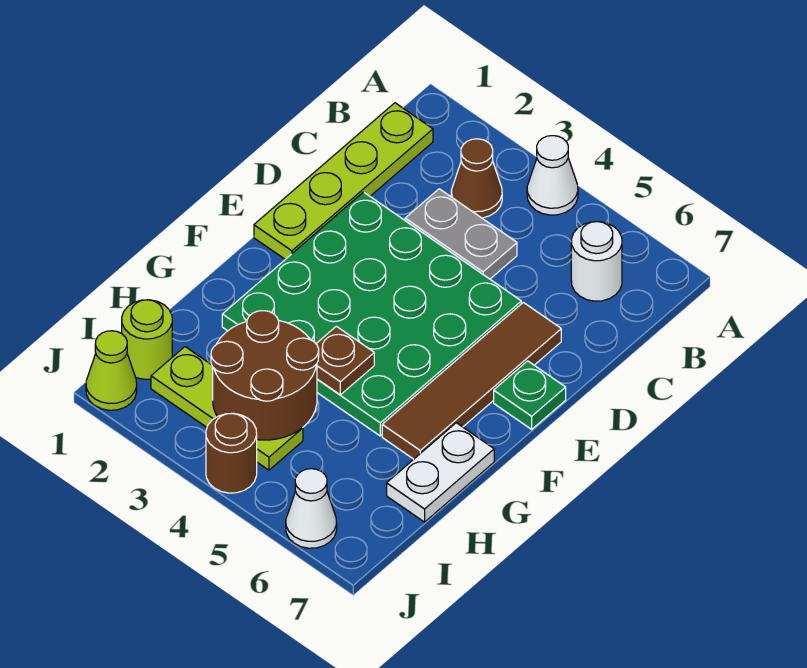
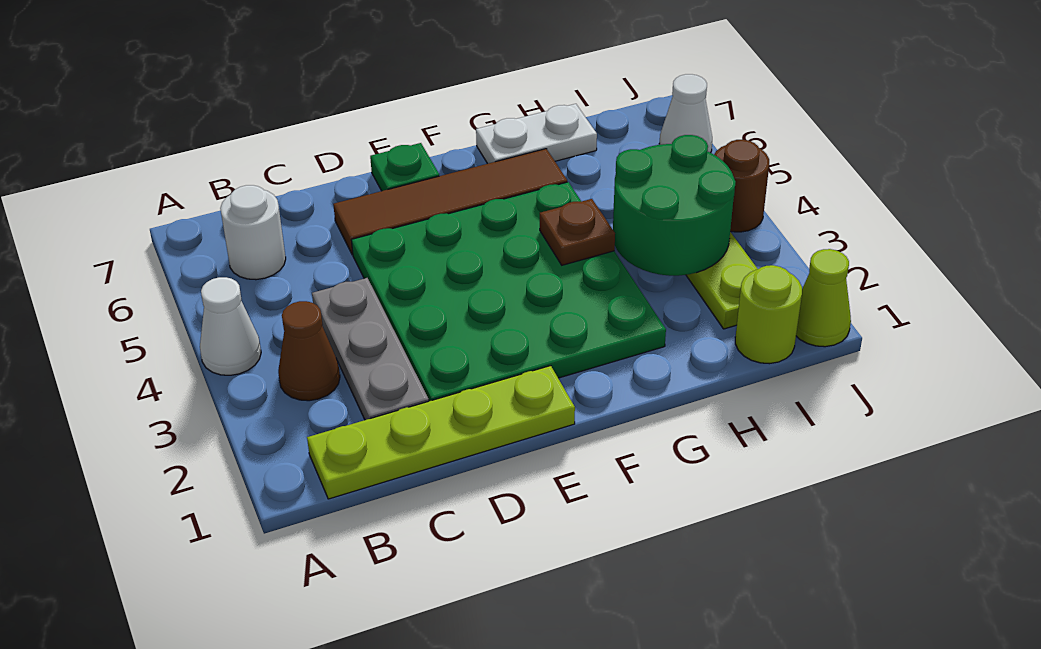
grey 1x2 plate [405,189,517,279] -> grey 1x3 plate [312,278,429,420]
brown 2x2 round brick [211,311,319,440] -> green 2x2 round brick [613,135,736,276]

